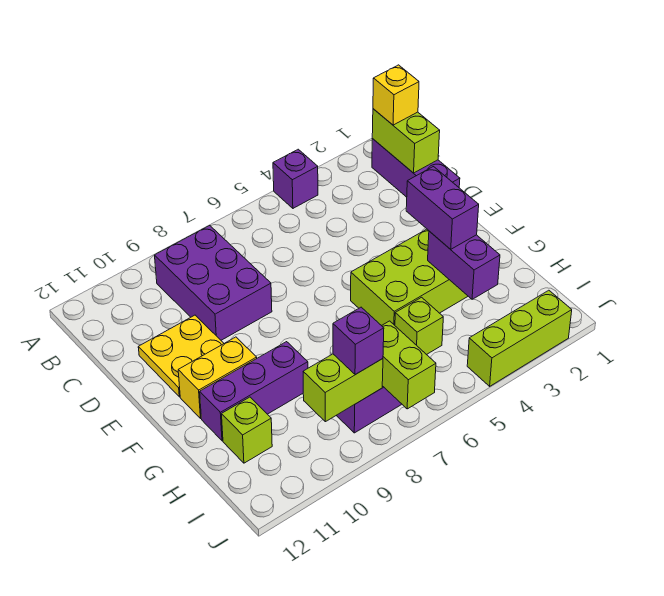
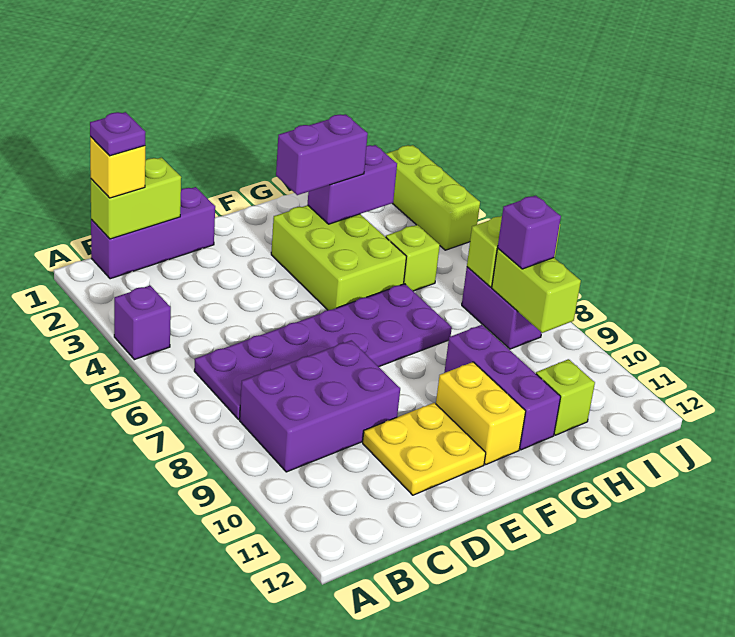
none -> purple 1x1 plate [90,112,145,156]
none -> purple 2x6 plate [194,284,452,419]

